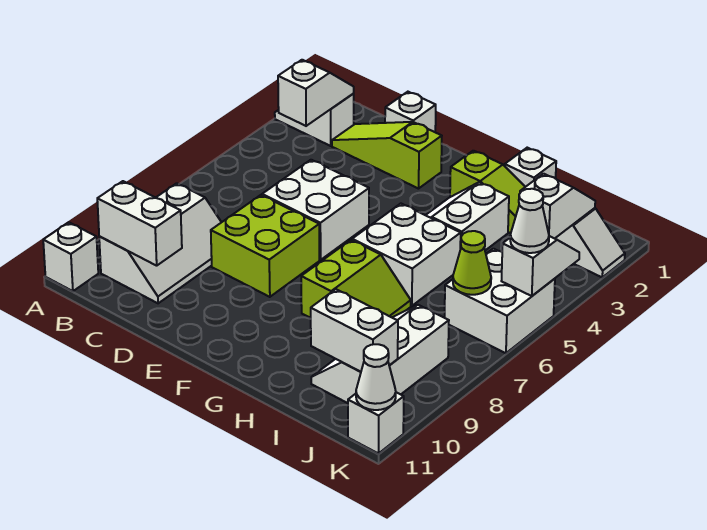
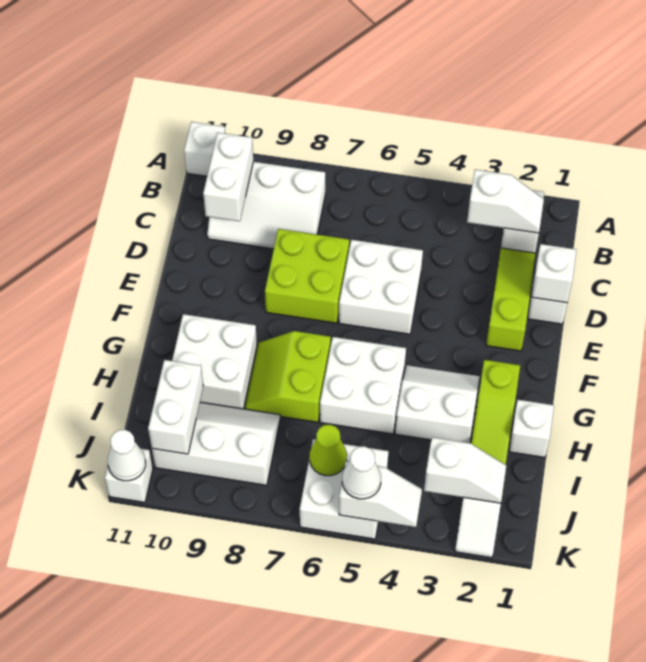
none -> white 1x1 brick [532,244,576,303]
lime 2x2 slope [301,240,411,318] -> lime 2x2 slope turned to [245,331,331,422]
none -> white 2x2 brick [172,314,257,409]

